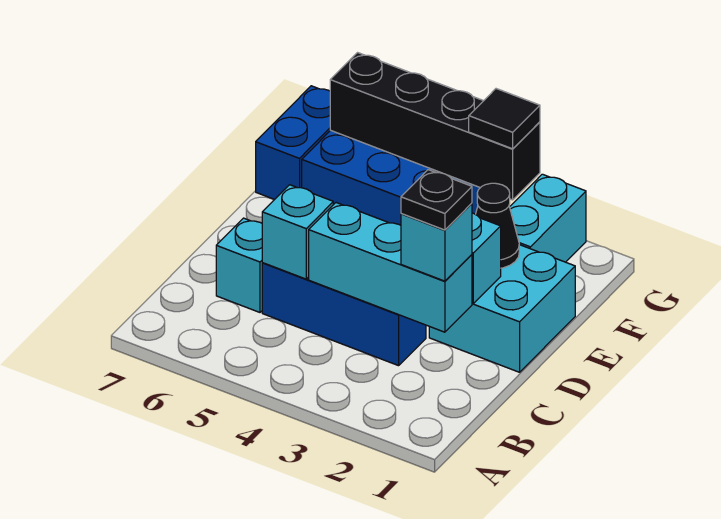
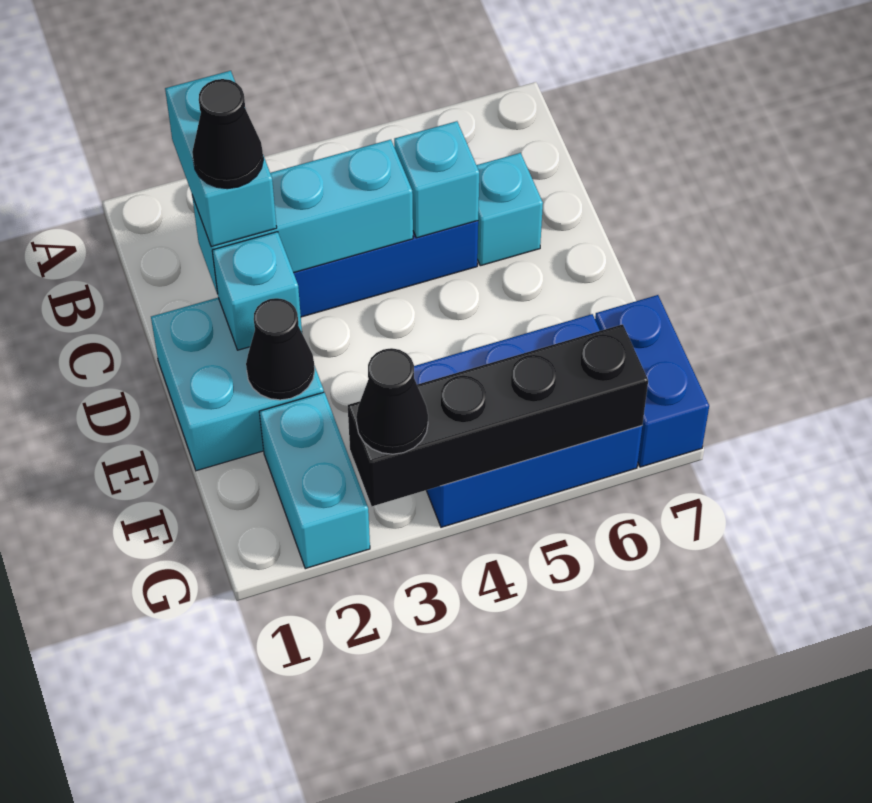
cyan 1x1 brick [401,203,472,281] -> cyan 1x2 brick [165,71,277,247]
black 1x1 plate [401,170,472,230] -> black 1x1 cone [192,79,263,189]
black 1x1 tile [469,89,540,149] -> black 1x1 cone [356,348,428,454]

